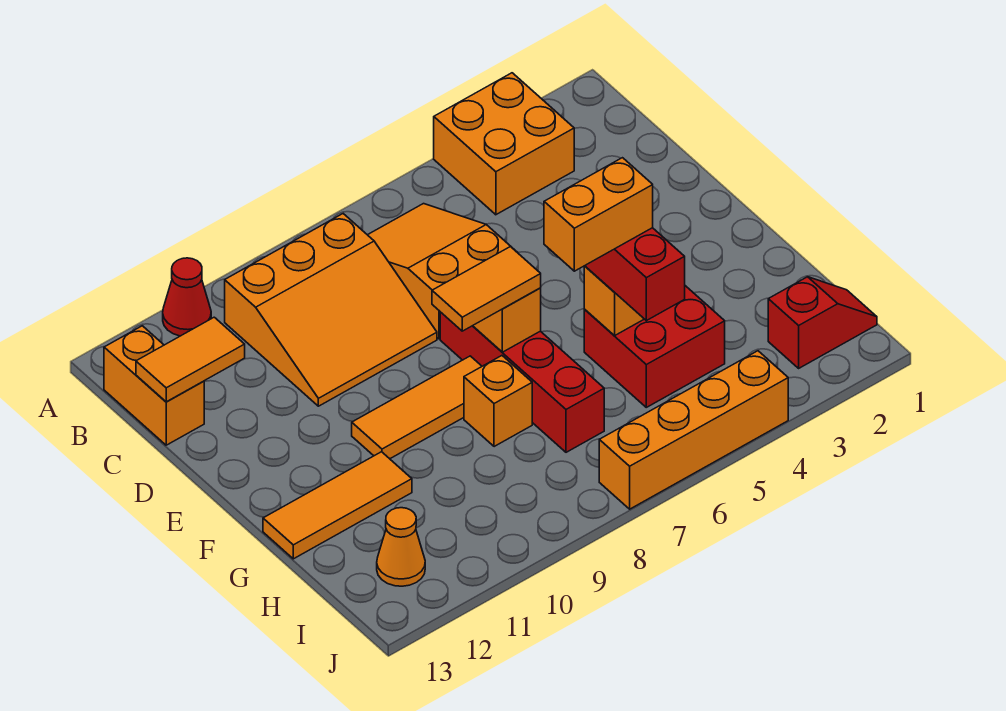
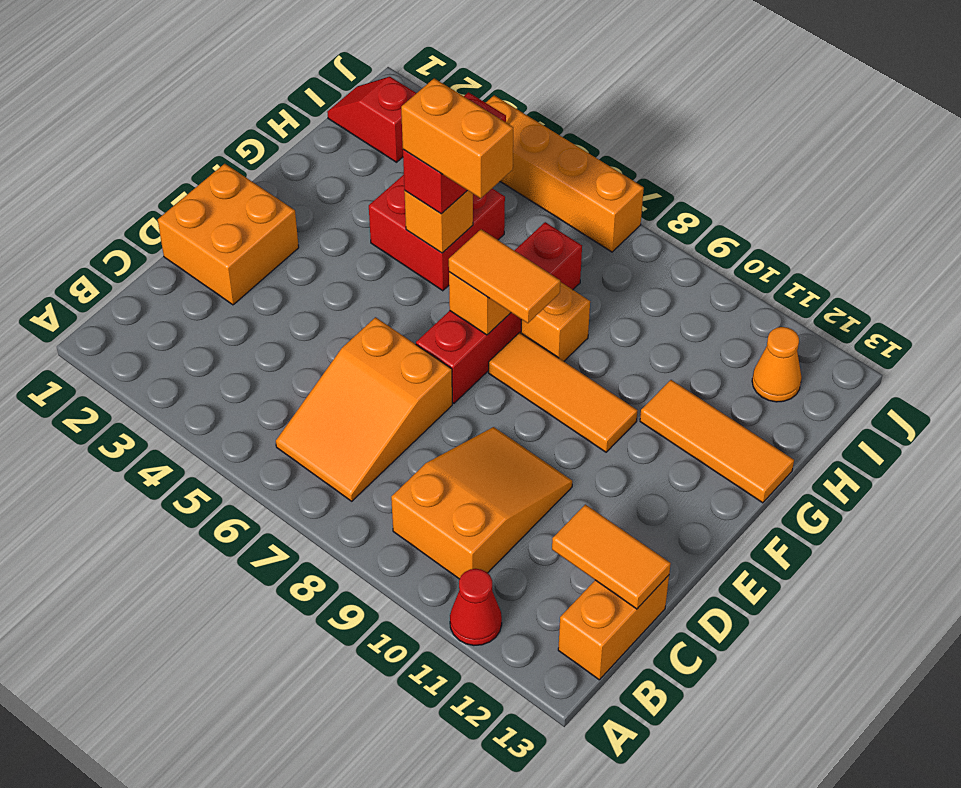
orange 2x2 brick [434,73,574,215] -> orange 2x2 brick moved to [158,164,299,305]
orange 3x3 slope [225,214,437,406] -> orange 2x3 slope [391,427,572,579]

